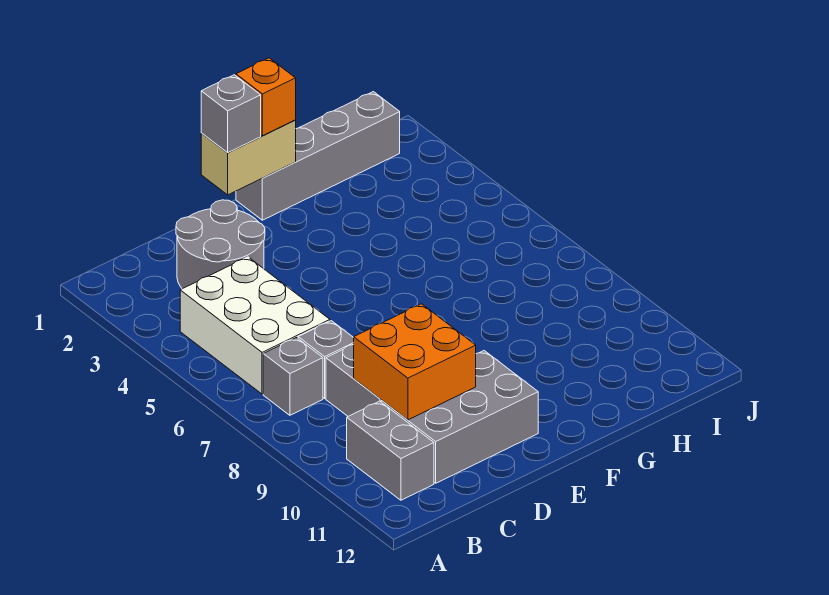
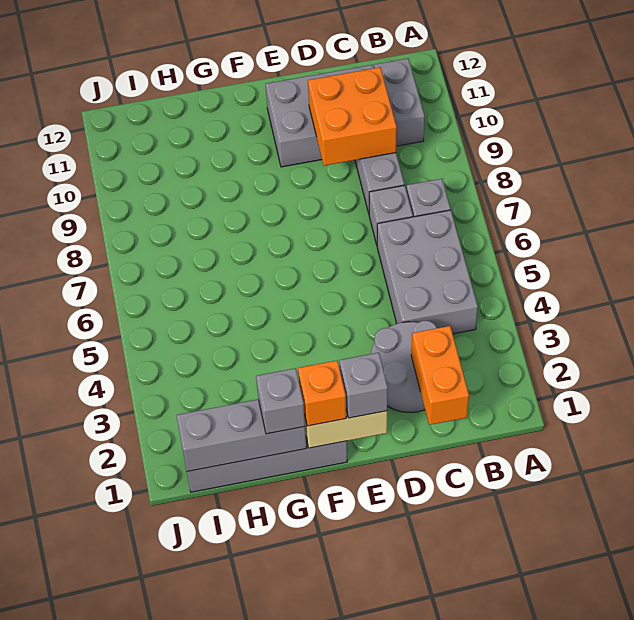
white 2x3 brick [180,257,330,394] -> grey 2x3 brick [377,210,478,334]
none -> orange 1x2 brick [411,326,469,425]
none -> grey 1x3 brick [176,399,307,471]
none -> grey 1x1 brick [256,368,305,434]

